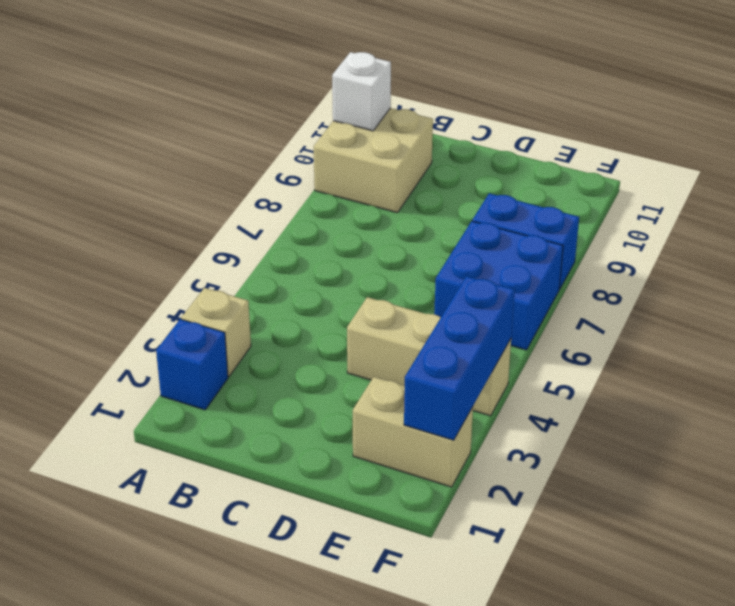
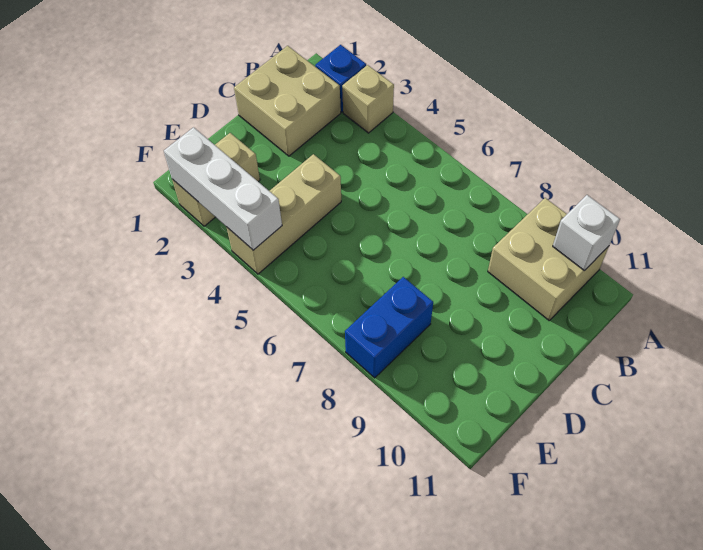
none -> tan 2x2 brick [234,46,341,156]
blue 2x2 brick [434,221,563,350] -> none
blue 1x3 brick [404,276,515,440] -> white 1x3 brick [164,127,282,250]

